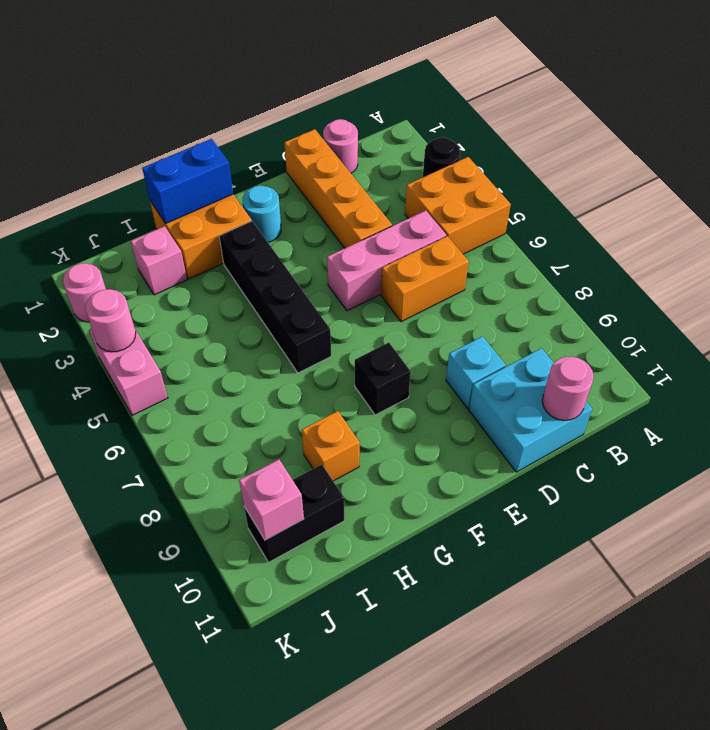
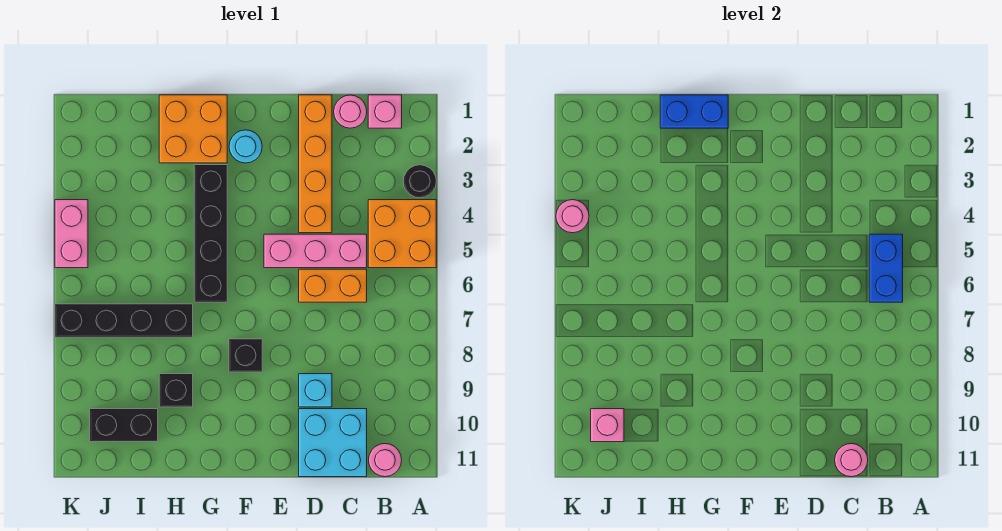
none -> blue 1x2 brick [869,234,903,302]
none -> black 1x4 brick [55,304,193,337]
orange 1x1 brick [302,411,360,481] -> black 1x1 brick [159,374,193,407]
pink 1x1 brick [131,226,187,295] -> pink 1x1 brick moved to [368,95,402,128]
pink 1x1 round brick [63,263,106,322] -> pink 1x1 round brick moved to [369,444,402,477]

